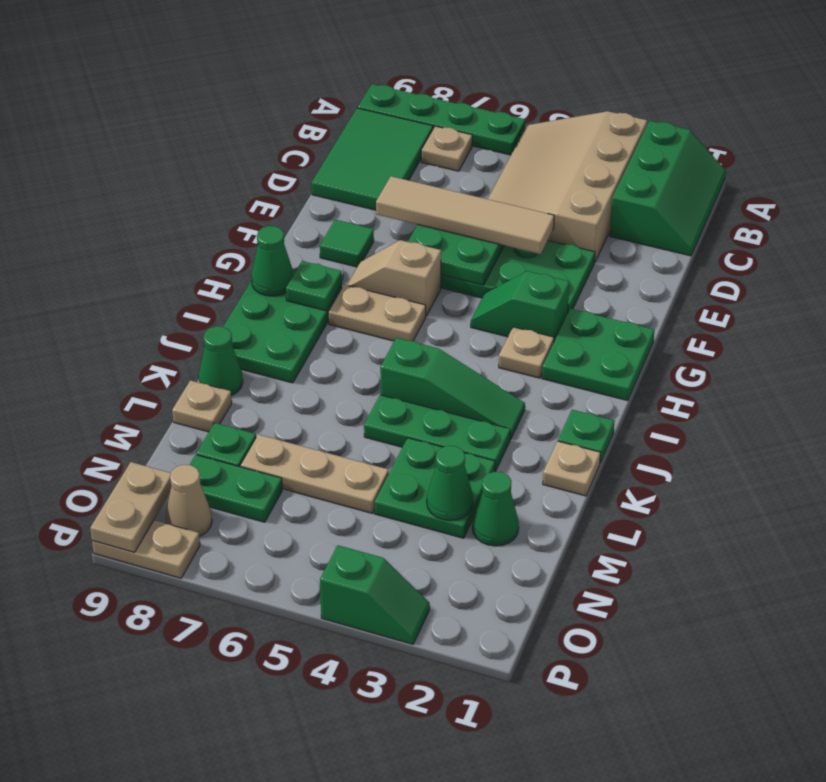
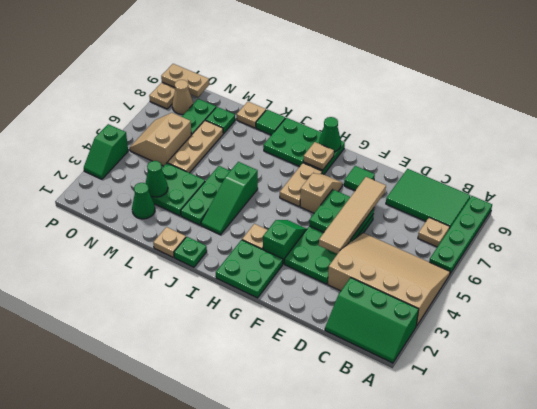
green 1x1 plate [286,261,342,311] -> tan 1x1 plate [303,142,334,170]
green 1x1 cone [199,326,243,396] -> green 1x1 tile [256,110,285,135]
none -> tan 2x2 slope [130,113,192,166]

